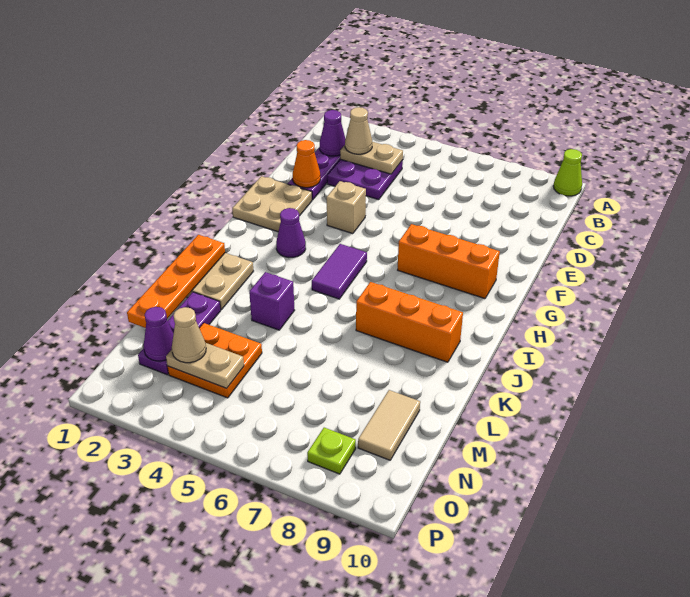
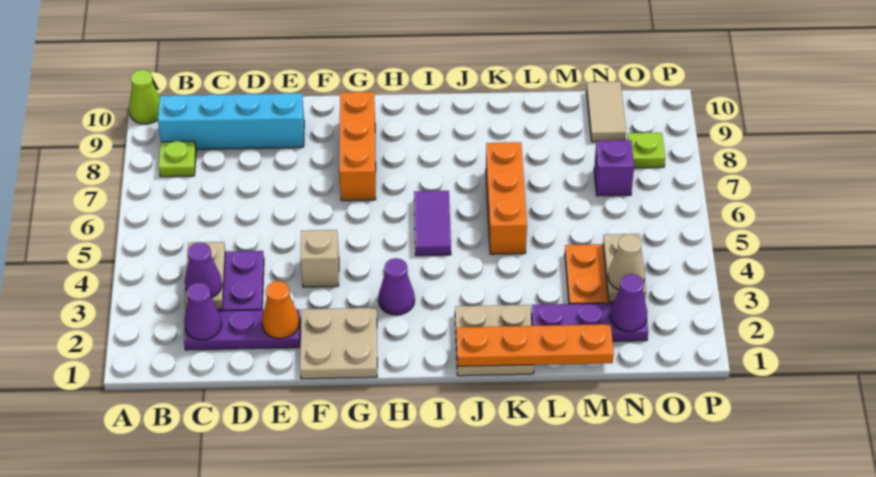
none -> lime 1x1 plate [159,141,196,177]
none -> cyan 1x4 brick [158,93,304,149]
tan 1x1 cone [345,107,372,154] -> purple 1x1 cone [185,242,222,298]
purple 1x2 tile [312,244,367,299] -> purple 1x2 tile turned to [414,191,451,256]
orange 1x3 brick [356,282,463,362] -> orange 1x3 brick moved to [486,142,527,254]
purple 1x1 brick [249,272,295,330] -> purple 1x1 brick moved to [594,140,634,196]
tan 1x2 tile [358,390,420,460] -> tan 1x2 tile turned to [586,82,626,142]

